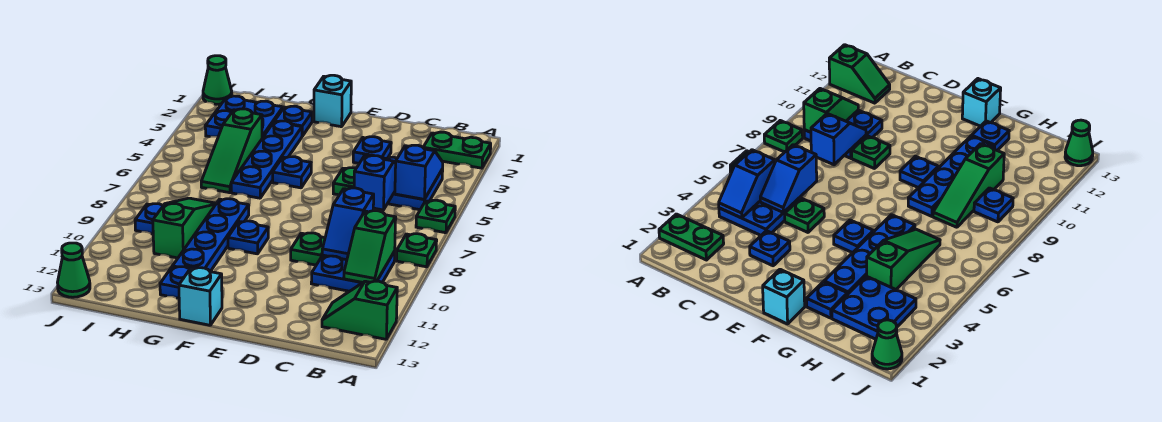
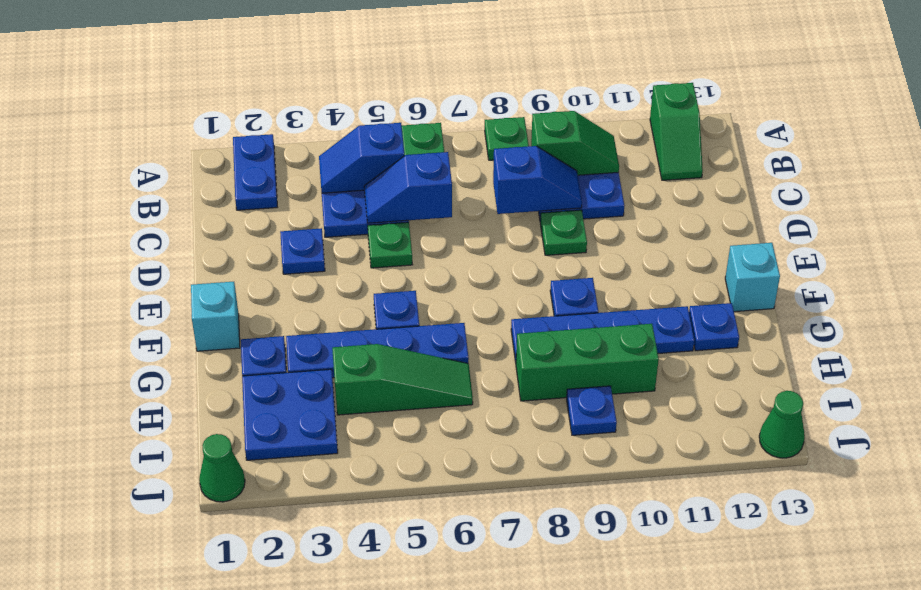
green 1x2 plate [423,132,491,168] -> blue 1x2 plate [233,134,277,210]
green 1x3 slope [153,198,216,258] -> green 1x3 brick [516,324,659,401]

